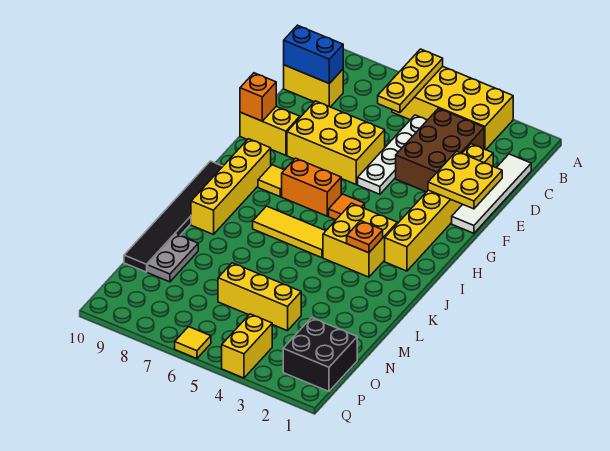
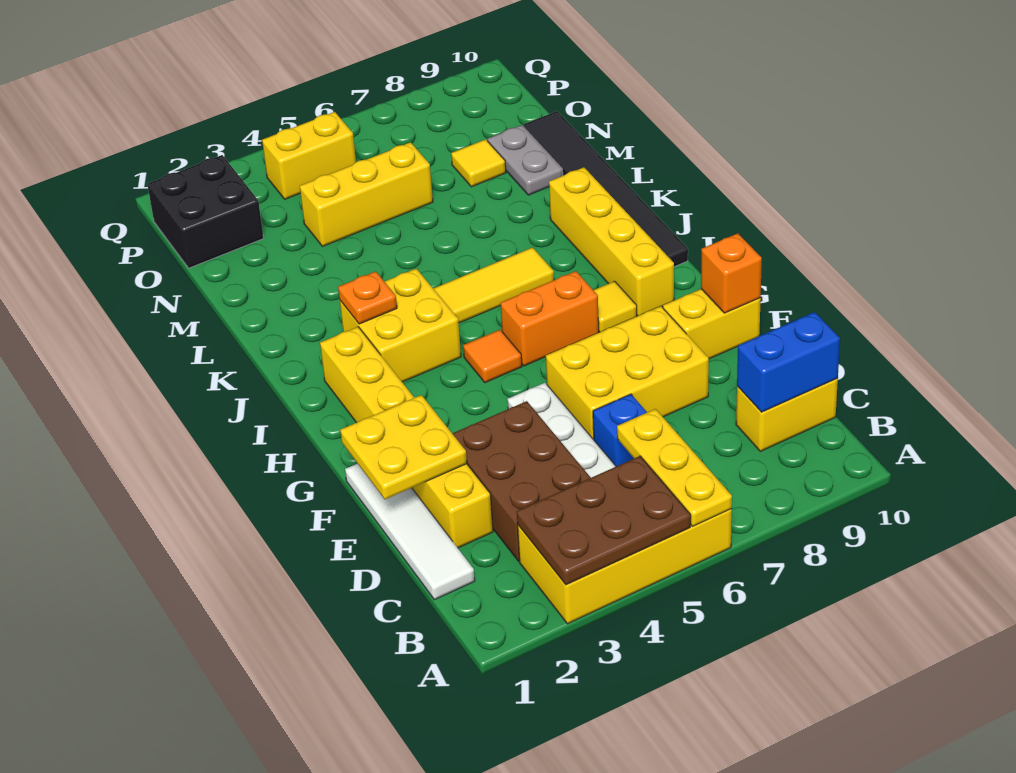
none -> brown 2x3 plate [517,456,691,585]
none -> blue 1x1 brick [593,394,647,466]
yellow 1x2 brick [222,314,272,378] -> yellow 1x2 brick turned to [262,112,356,199]
yellow 1x1 tile [175,327,211,359] -> yellow 1x1 tile moved to [451,139,506,187]

